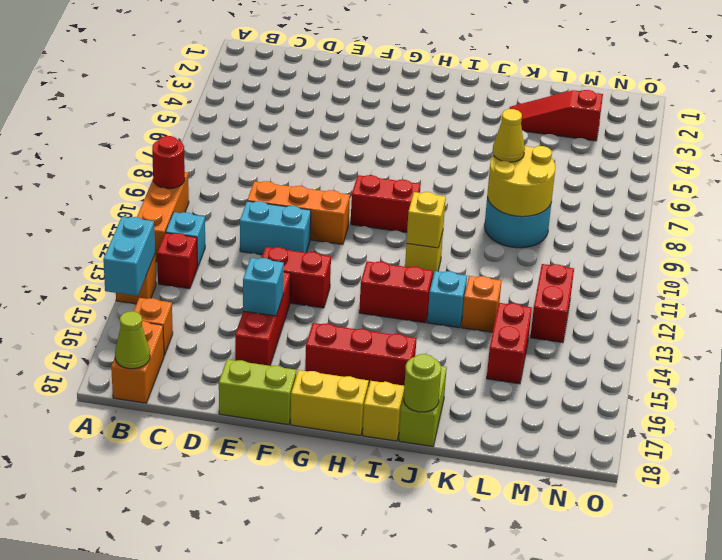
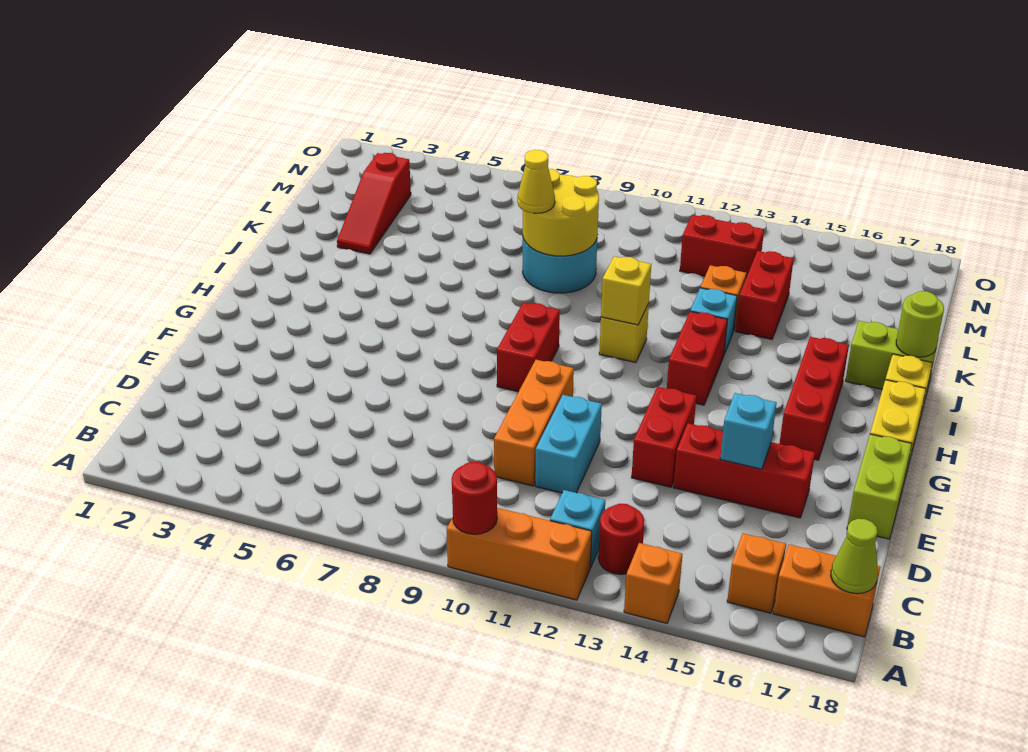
cyan 1x2 brick [103,217,155,296] -> none
red 1x1 brick [157,233,198,289] -> red 1x1 round brick [598,504,644,574]
red 1x2 brick [487,303,532,384] -> red 1x2 brick turned to [736,251,794,339]

